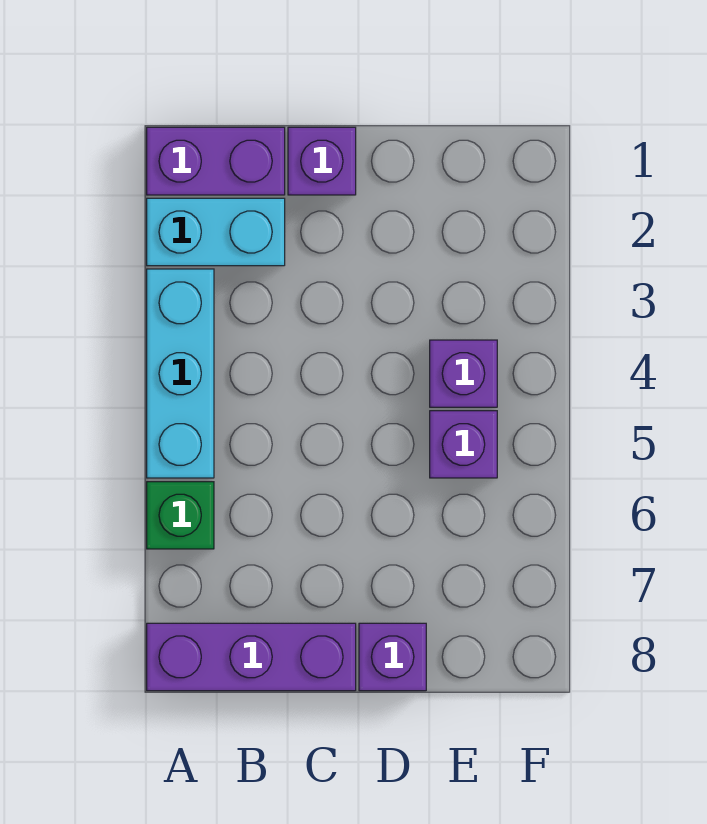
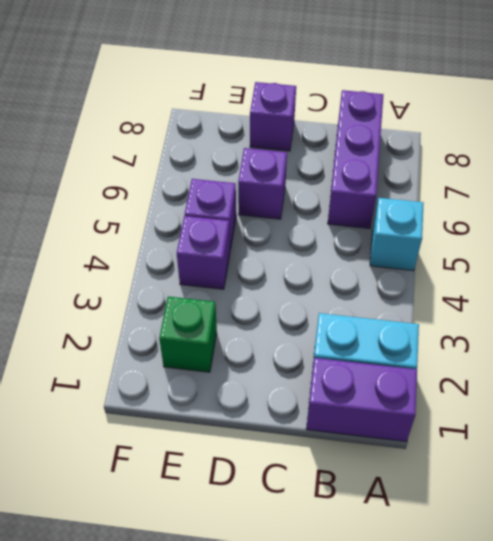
cyan 1x3 brick [147,269,214,478] -> cyan 1x1 brick [370,198,424,271]
green 1x1 brick [147,482,214,549] -> green 1x1 brick moved to [159,297,217,372]
purple 1x3 brick [147,623,356,691] -> purple 1x3 brick turned to [328,90,384,228]
purple 1x1 brick [288,127,356,195] -> purple 1x1 brick moved to [238,148,287,219]

